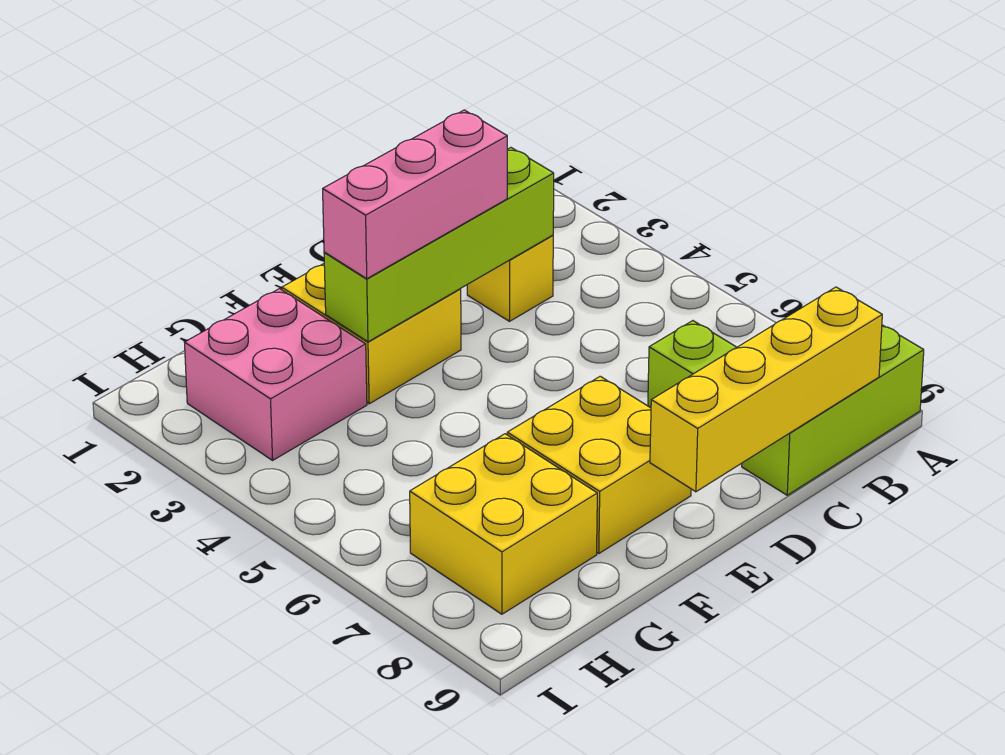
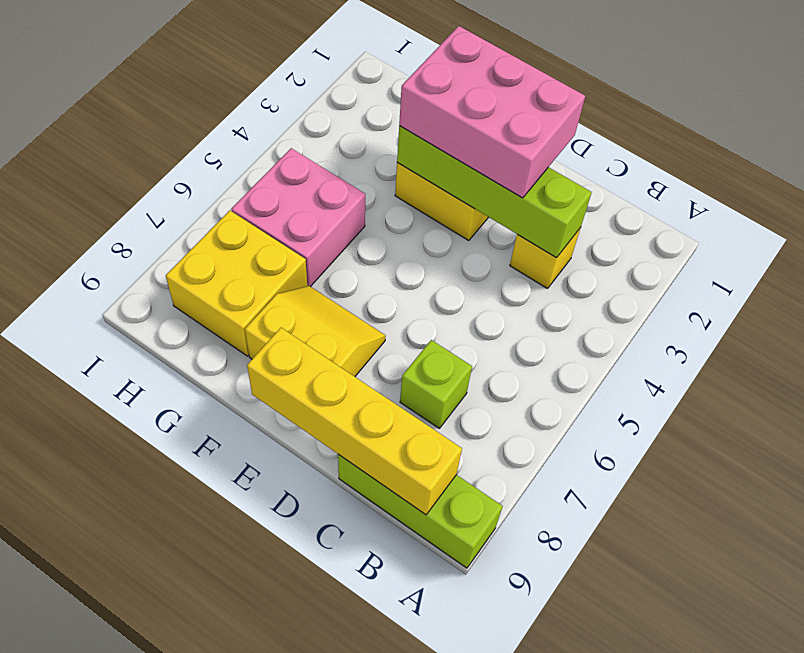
pink 1x3 brick [323,110,507,279] -> pink 2x3 brick [399,26,585,198]
yellow 2x2 brick [507,376,691,553] -> yellow 2x2 slope [245,286,386,377]
pink 2x2 brick [184,289,367,460] -> pink 2x2 brick moved to [231,148,366,287]

